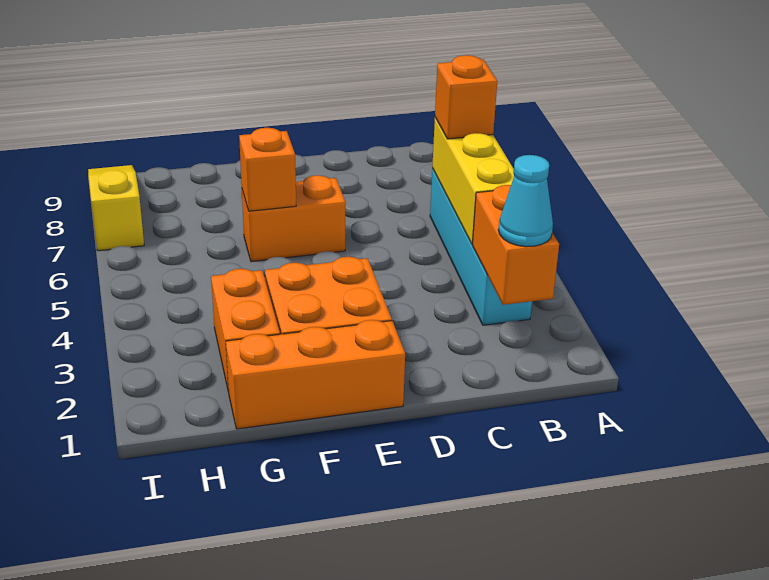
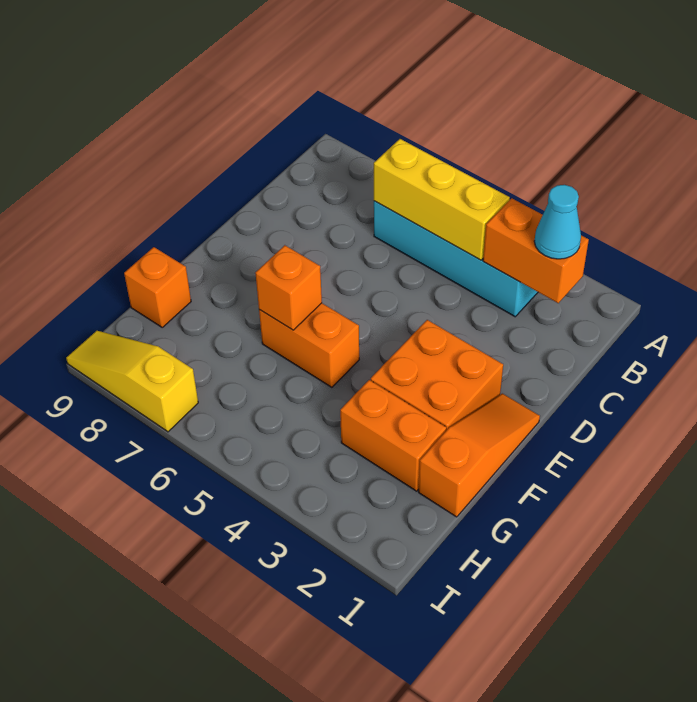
orange 1x1 brick [435,55,497,139] -> orange 1x1 brick moved to [124,247,191,327]
orange 1x3 brick [226,320,405,429] -> orange 1x3 slope [419,393,540,517]
orange 1x2 brick [242,175,346,262] -> orange 1x2 brick turned to [259,303,359,387]

